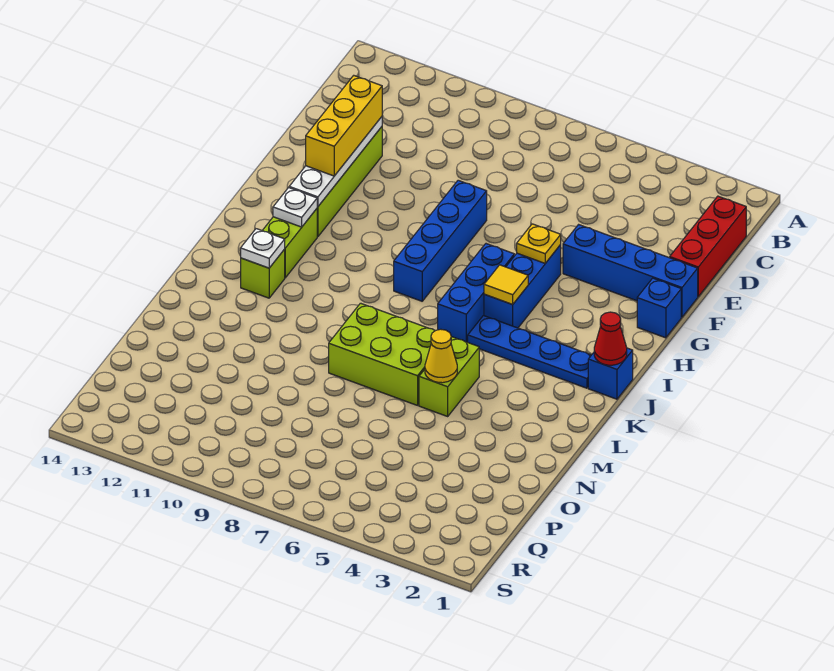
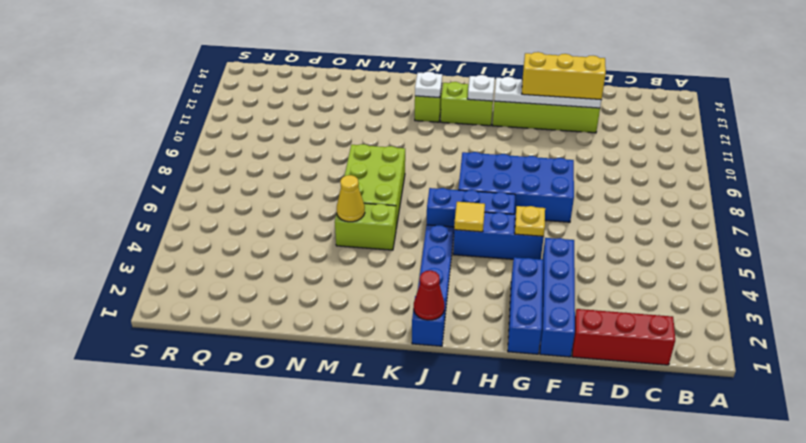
blue 1x4 brick [394,180,487,301] -> blue 2x4 brick [458,152,574,222]
blue 1x1 brick [637,278,681,338] -> blue 1x3 brick [508,257,543,354]

